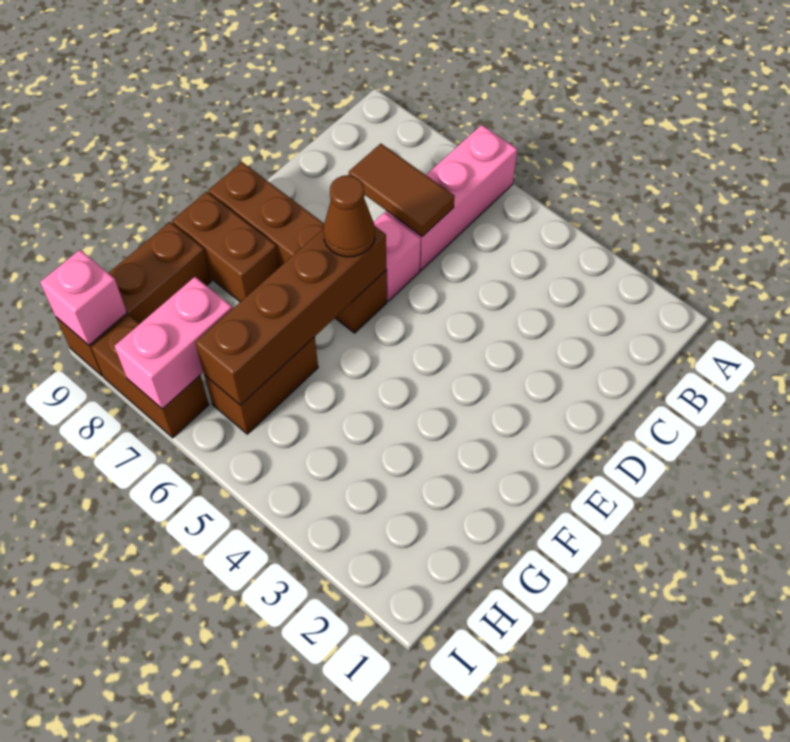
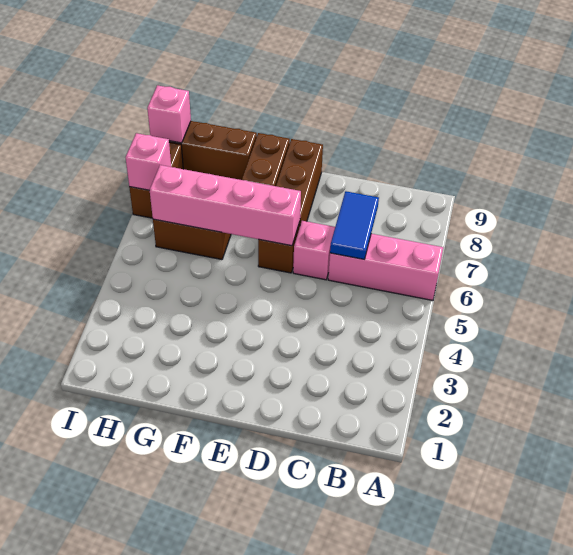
brown 1x2 tile [349,144,455,236] -> blue 1x2 tile [330,191,379,259]
brown 1x4 brick [195,227,386,405] -> pink 1x4 brick [149,165,301,246]
brown 1x1 cone [323,175,375,257] -> none
pink 1x2 brick [115,277,232,409] -> pink 1x1 brick [126,133,171,190]

